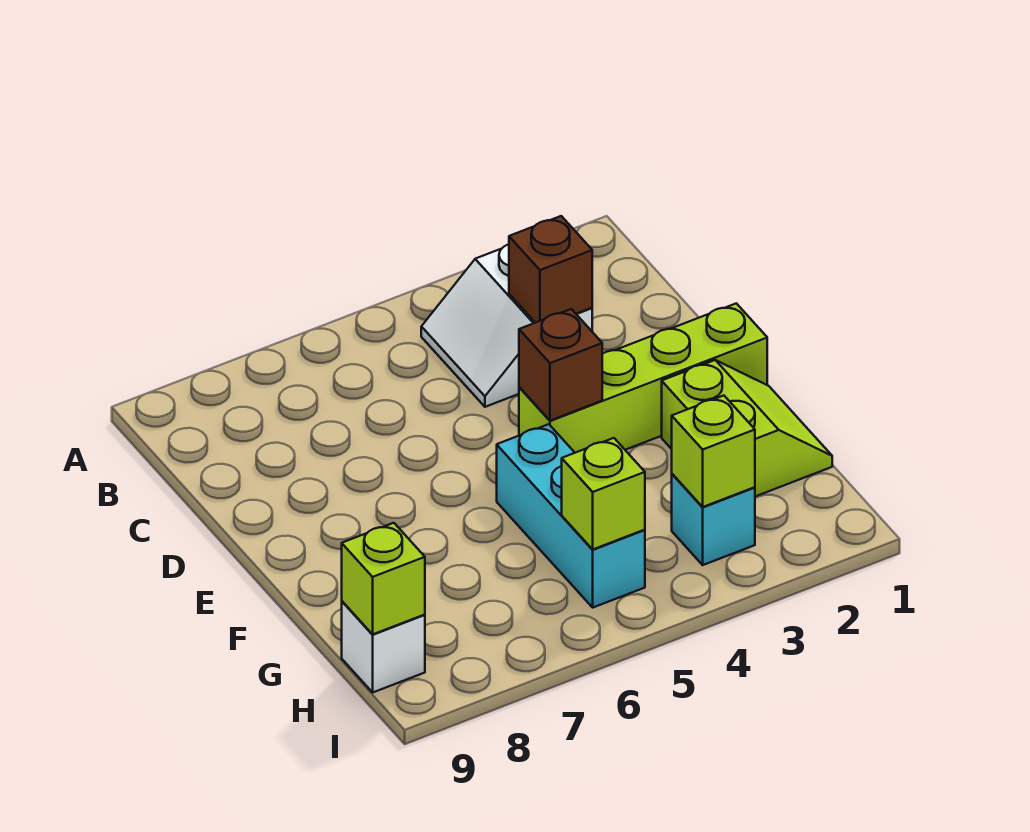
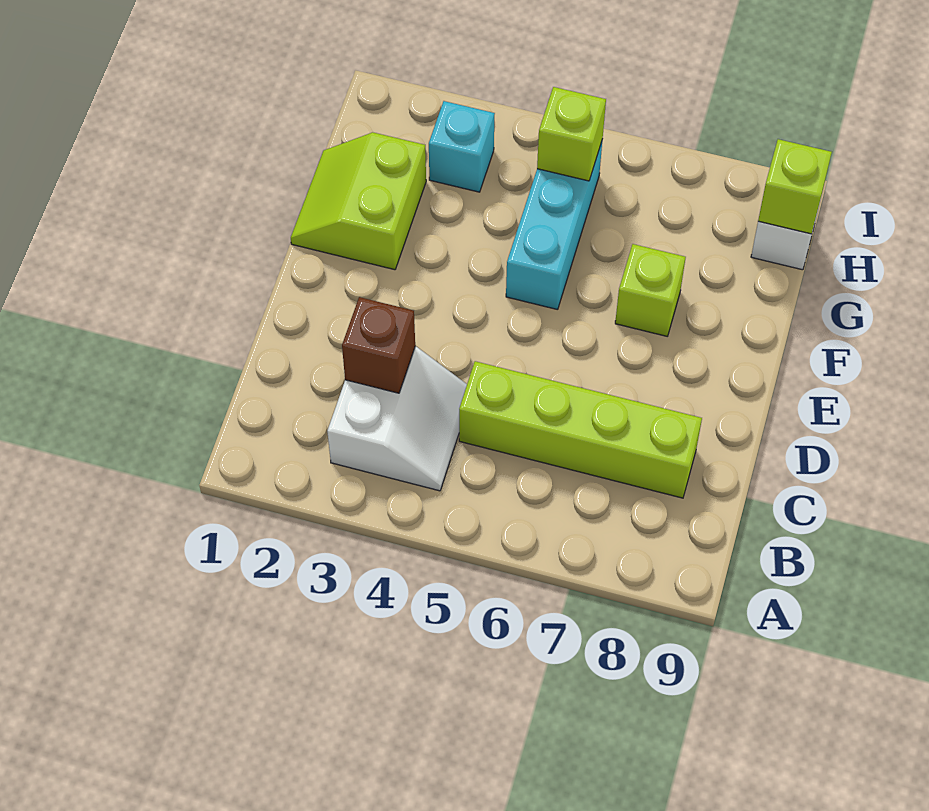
lime 1x4 brick [519,303,767,453] -> lime 1x4 brick moved to [459,361,702,498]
brown 1x1 brick [519,309,602,421] -> none
lime 1x1 brick [672,396,755,507] -> lime 1x1 brick moved to [615,244,686,336]

